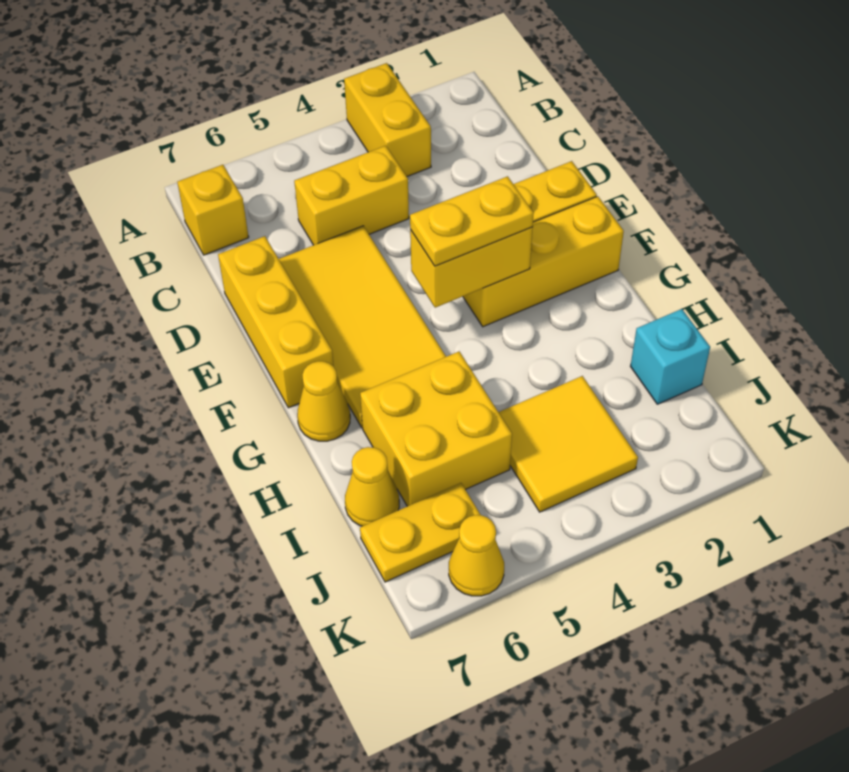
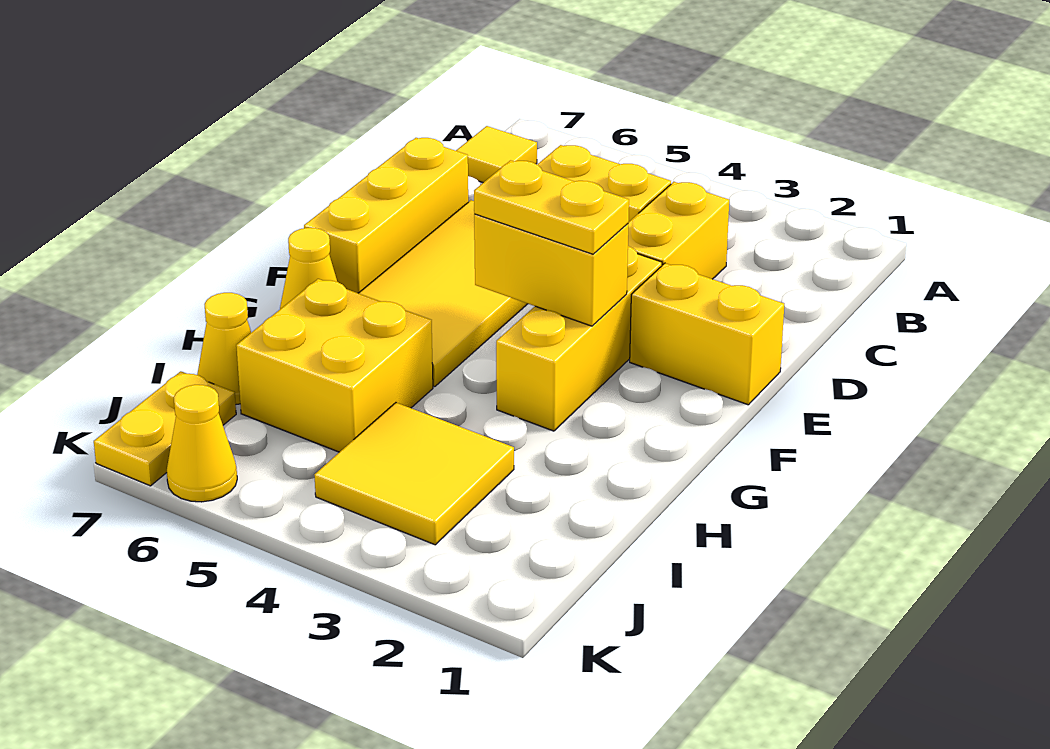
yellow 1x2 brick [344,63,431,176] -> yellow 1x2 brick moved to [628,182,729,279]
yellow 1x1 brick [177,165,249,255] -> yellow 1x1 tile [456,126,537,183]
yellow 1x3 brick [463,196,624,327] -> yellow 1x3 brick turned to [496,246,662,431]
cyan 1x1 brick [630,309,710,404] -> none
yellow 1x2 plate [360,483,481,582] -> yellow 1x2 plate turned to [94,371,236,486]

